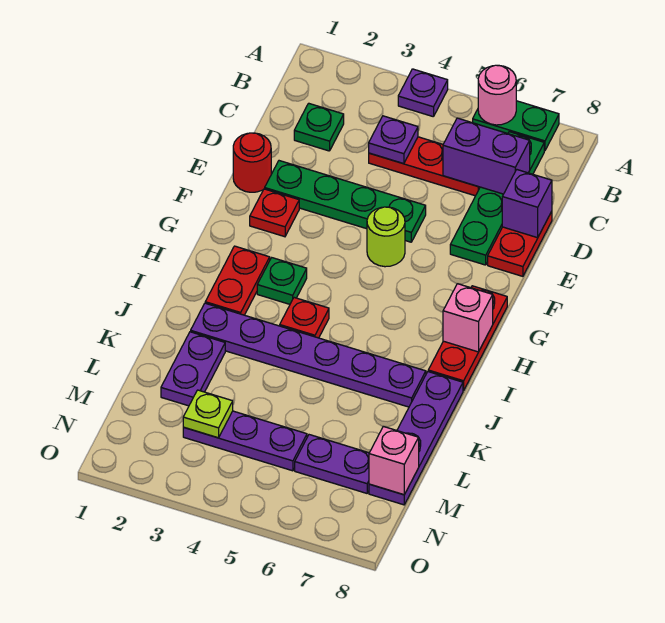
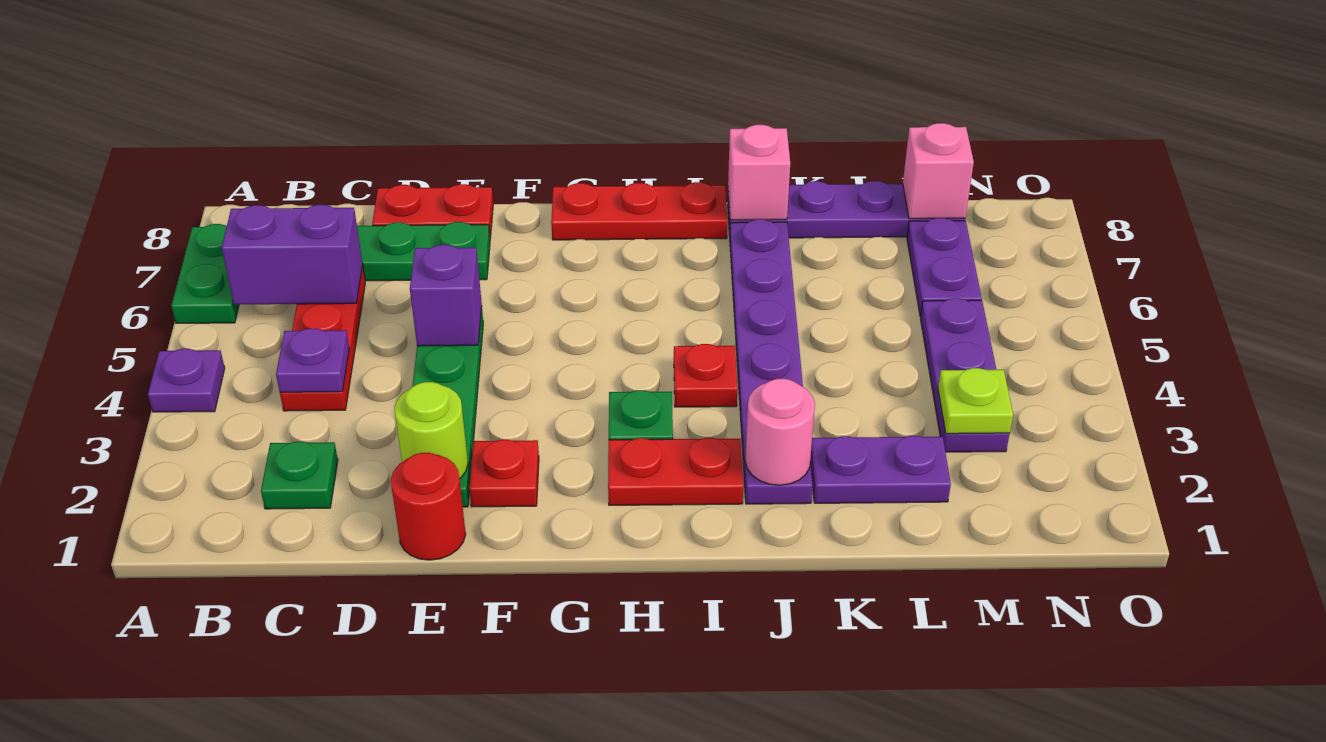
pink 1x1 round brick [478,65,516,125] -> pink 1x1 round brick moved to [745,379,815,485]
purple 1x2 brick [443,118,530,194] -> purple 1x2 brick turned to [222,205,363,304]
purple 1x1 brick [502,170,552,238] -> purple 1x1 brick moved to [410,245,482,346]
lime 1x1 round brick [367,207,405,267] -> lime 1x1 round brick moved to [394,382,468,479]
pink 1x1 brick [443,284,493,352] -> pink 1x1 brick moved to [728,125,790,220]

